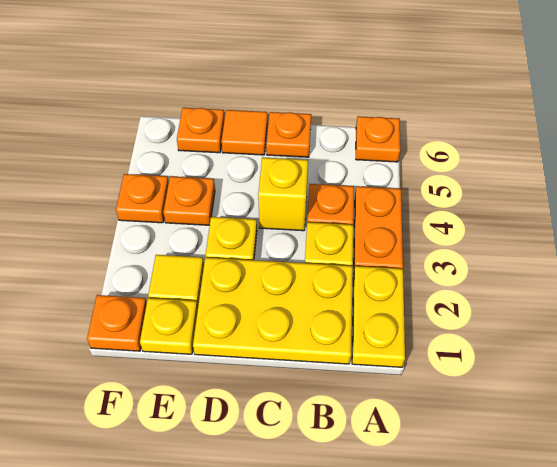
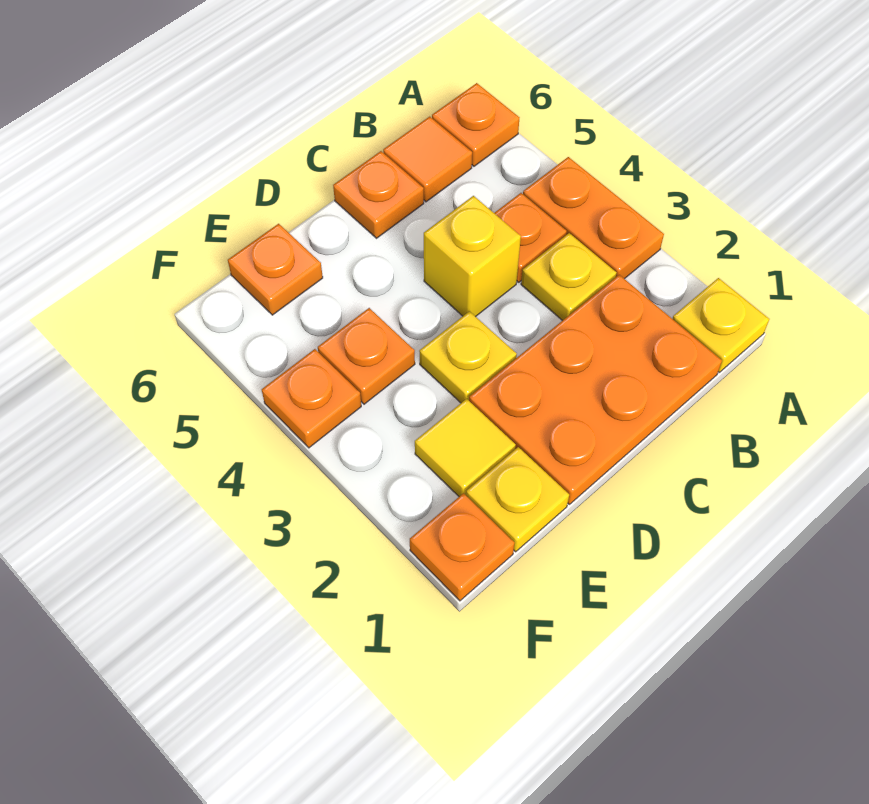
yellow 1x2 plate [352,266,405,367] -> yellow 1x1 plate [673,278,769,372]
yellow 2x3 plate [193,257,353,364] -> orange 2x3 plate [469,275,722,504]
orange 1x1 tile [221,110,268,155] -> orange 1x1 tile moved to [383,117,472,202]

